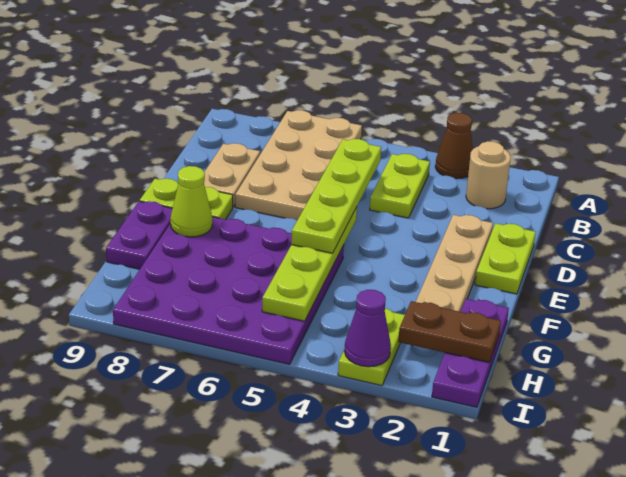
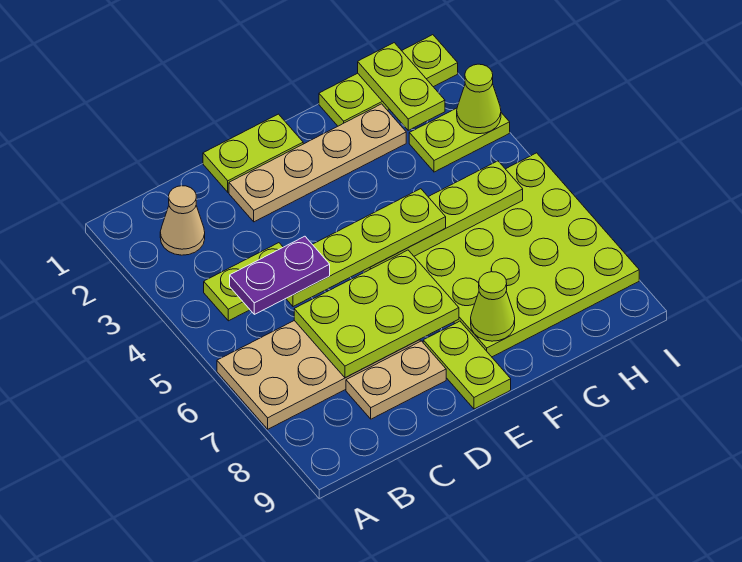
brown 1x1 cone [435,113,473,179] -> none
tan 1x1 round brick [466,141,511,209] -> tan 1x1 cone [160,186,205,255]
none -> lime 2x3 plate [294,250,459,378]
purple 4x4 plate [113,217,344,364] -> lime 4x4 plate [414,153,639,357]
purple 1x2 plate [106,201,172,269] -> purple 1x2 plate moved to [230,236,330,314]
purple 1x3 plate [432,299,509,407] -> lime 1x3 plate [319,35,458,126]
brown 1x2 plate [398,301,501,362] -> lime 1x2 plate [358,43,445,130]
purple 1x1 cone [344,290,391,367] -> lime 1x1 cone [457,64,501,134]

